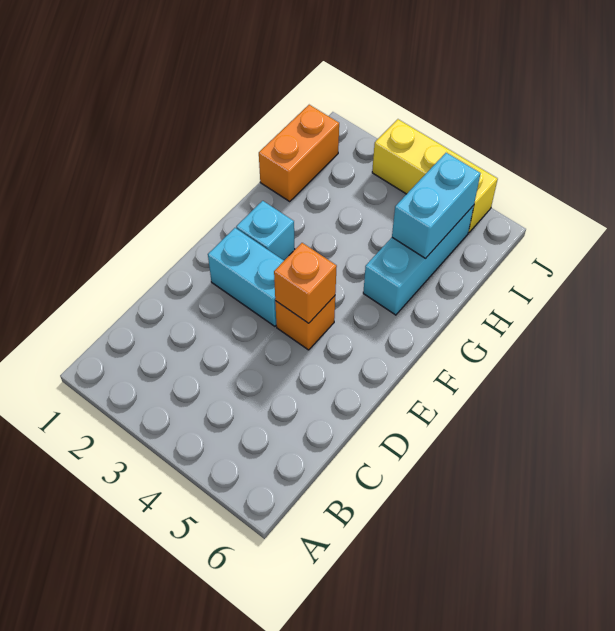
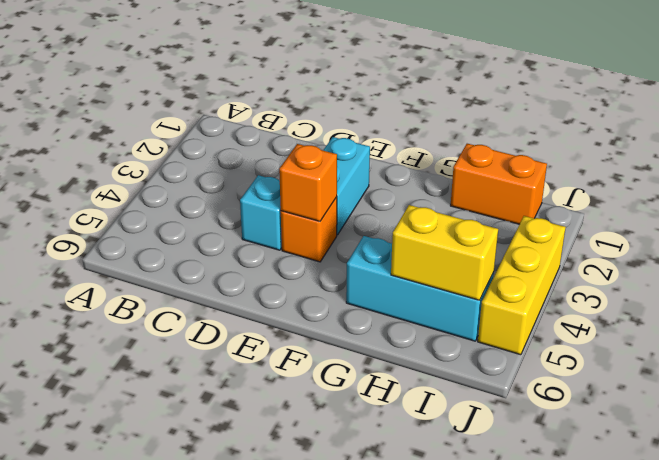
cyan 1x1 brick [236,201,295,260] -> cyan 1x1 brick moved to [240,175,282,250]
cyan 1x2 brick [392,153,480,258] -> yellow 1x2 brick [391,205,498,300]

